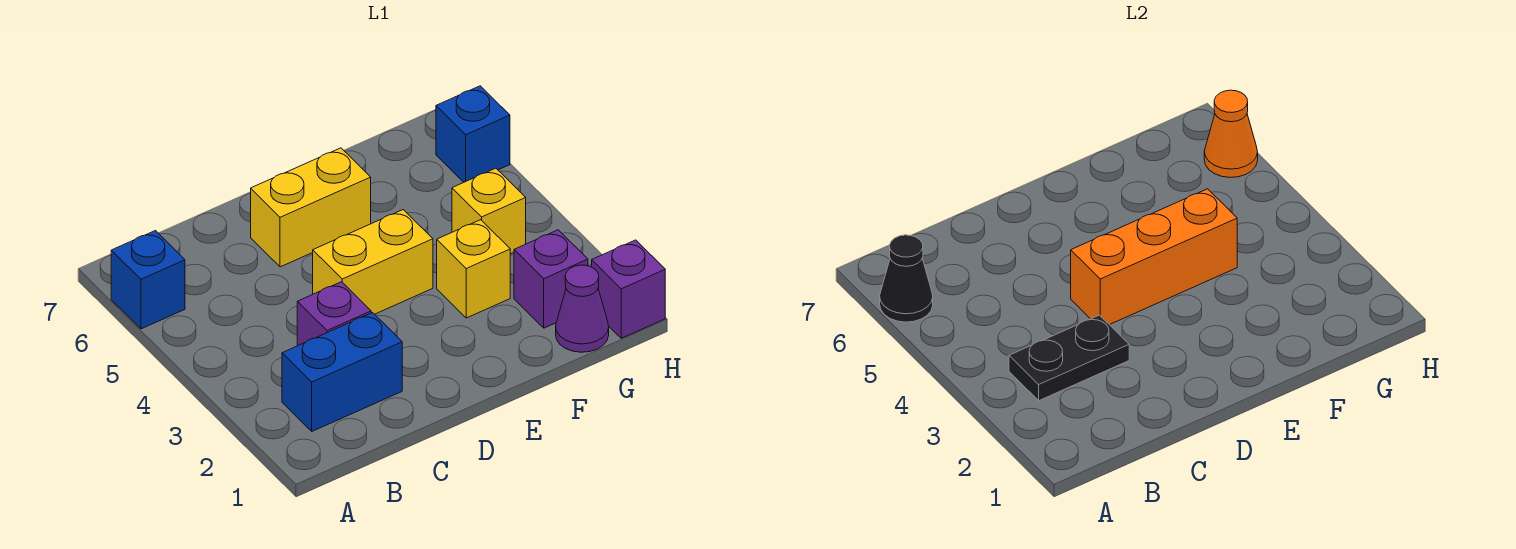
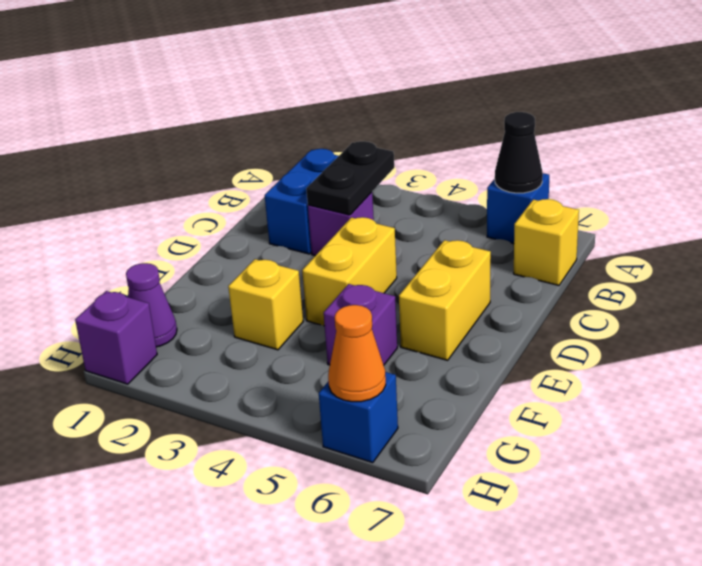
orange 1x3 brick [1071,189,1237,325] -> none
purple 1x1 brick [514,230,588,328] -> purple 1x1 brick moved to [324,284,397,365]
yellow 1x1 brick [452,168,526,254] -> yellow 1x1 brick moved to [514,199,579,285]

